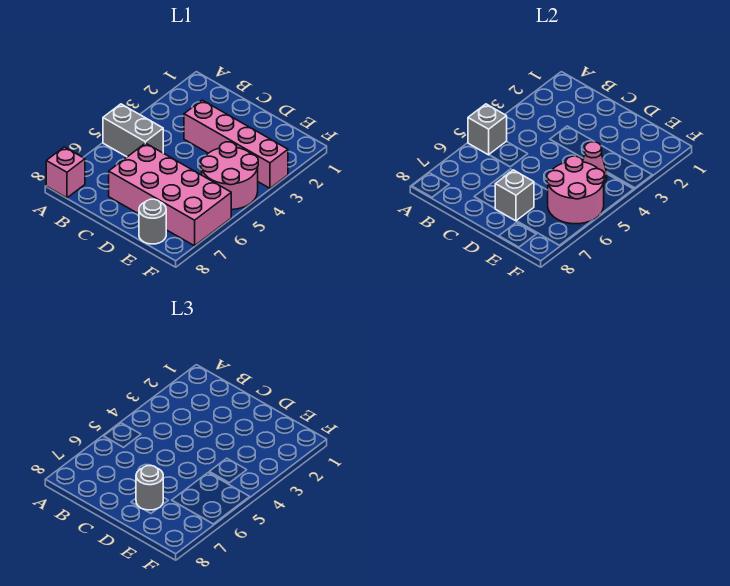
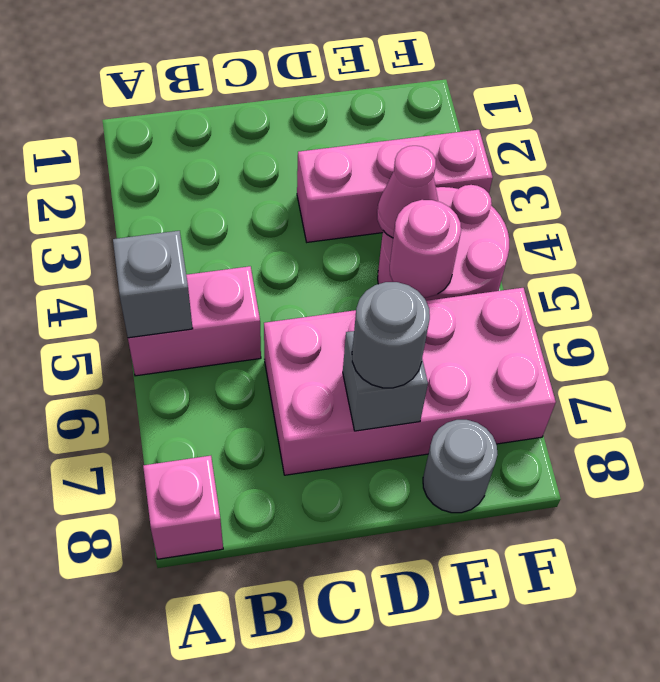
grey 1x2 brick [103,104,163,157] -> pink 1x2 brick [128,266,261,376]
pink 1x4 brick [184,100,288,188] -> pink 1x3 brick [297,130,493,242]
pink 2x2 round brick [547,156,604,224] -> pink 1x1 round brick [390,200,461,297]

